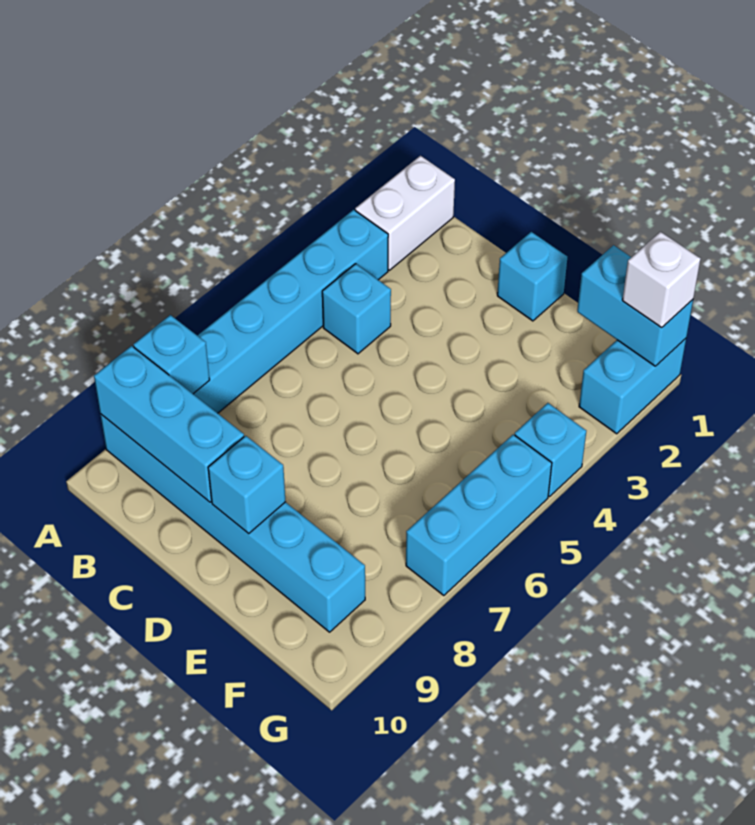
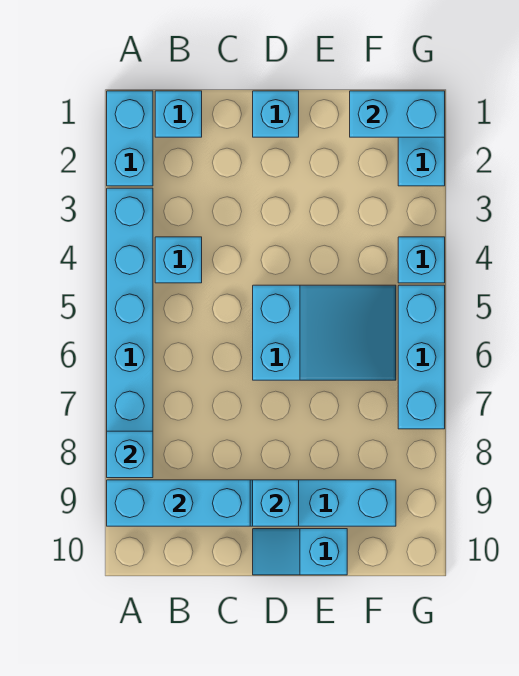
white 1x2 brick [355,156,455,270] -> cyan 1x2 brick [107,91,153,186]
none -> cyan 1x1 brick [155,91,202,137]
none -> cyan 2x3 slope [253,285,396,380]
none -> cyan 1x2 slope [253,529,347,575]
white 1x1 brick [622,232,701,328] -> none

